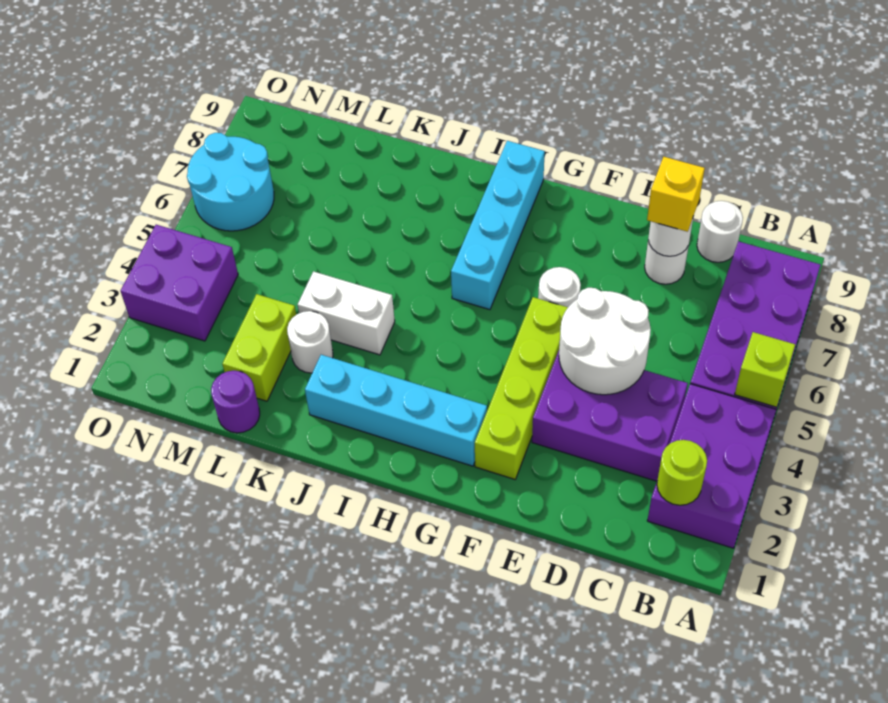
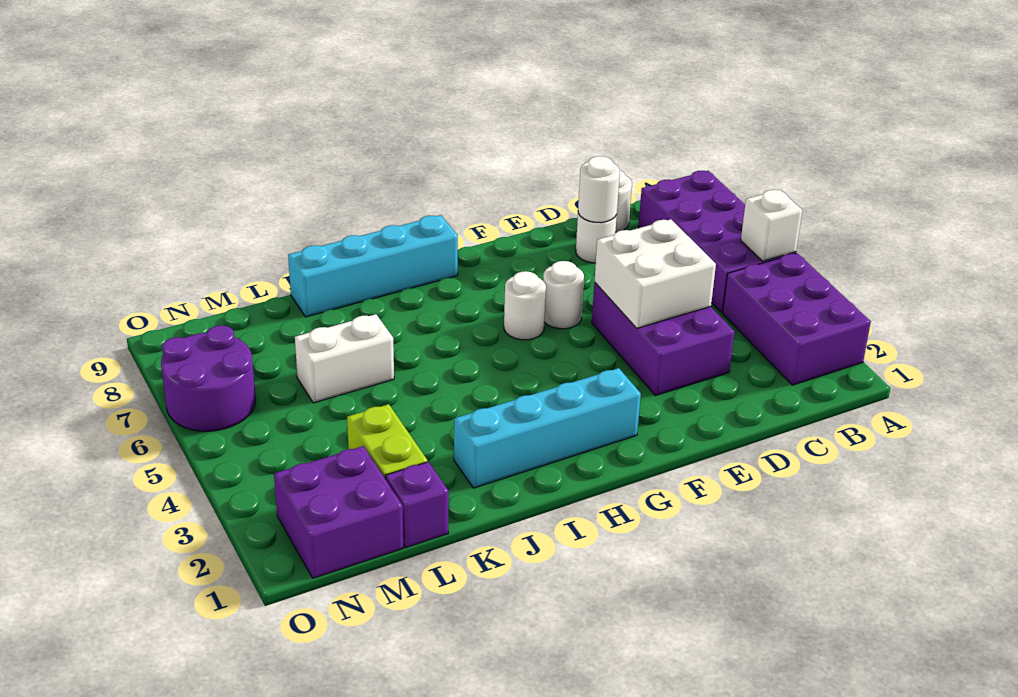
lime 1x1 brick [735,332,795,407] -> white 1x1 brick [741,190,802,261]
lime 1x1 round brick [657,440,707,505] -> none
purple 2x3 brick [532,351,688,481] -> purple 2x3 brick turned to [592,283,735,396]
white 2x2 round brick [559,288,651,395] -> white 2x2 brick [594,219,716,328]
yellow 1x1 brick [647,157,705,232] -> none
lime 1x4 brick [475,297,568,479] -> none
cyan 1x4 brick [451,141,545,310] -> cyan 1x4 brick turned to [288,215,458,317]
white 1x2 brick [298,271,395,355] -> white 1x2 brick moved to [295,314,394,403]
white 1x1 round brick [287,311,333,373] -> white 1x1 round brick moved to [504,271,546,340]
purple 1x1 round brick [211,371,260,433] -> purple 1x1 brick [385,462,449,547]
purple 2x2 brick [120,225,238,341] -> purple 2x2 brick moved to [274,446,403,578]
cyan 2x2 round brick [187,133,274,231] -> purple 2x2 round brick [161,325,256,431]

